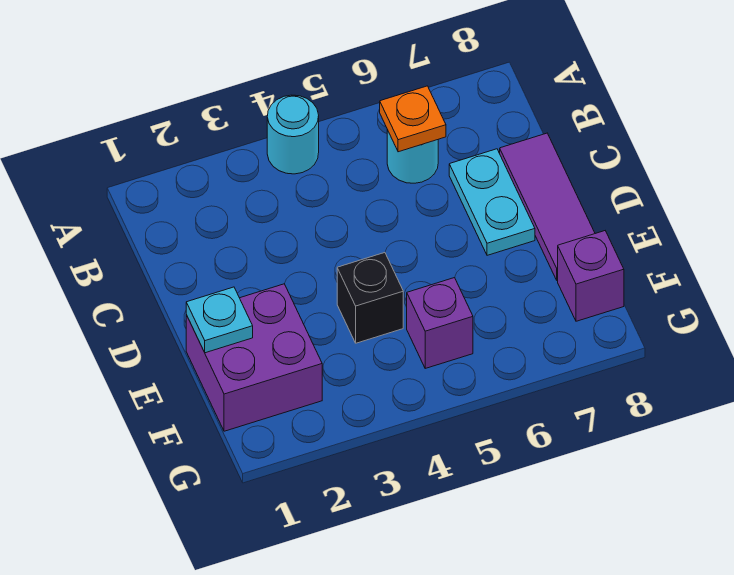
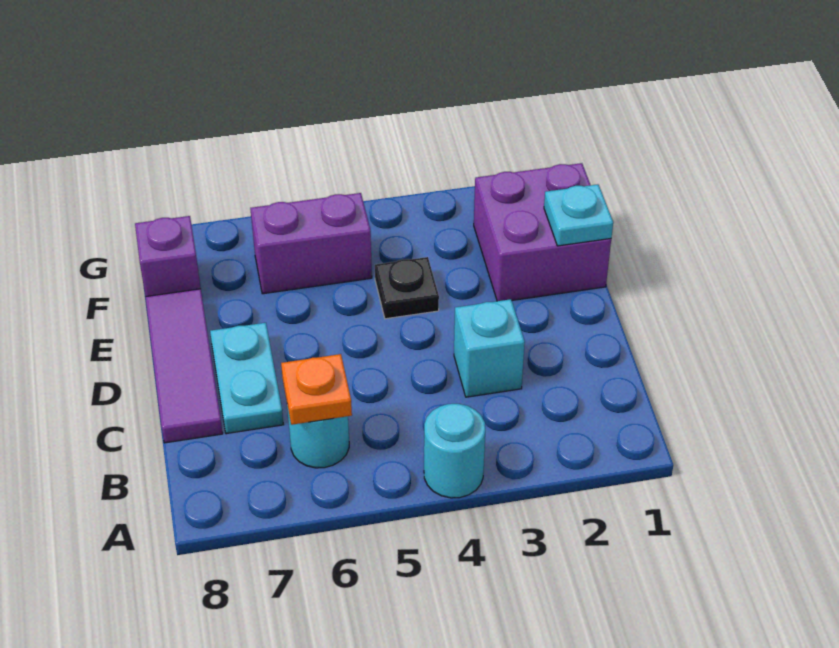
none -> cyan 1x1 brick [454,299,525,397]
black 1x1 brick [337,253,403,343] -> black 1x1 plate [375,257,439,319]
purple 1x1 brick [407,278,473,368] -> purple 1x2 brick [250,193,372,294]

